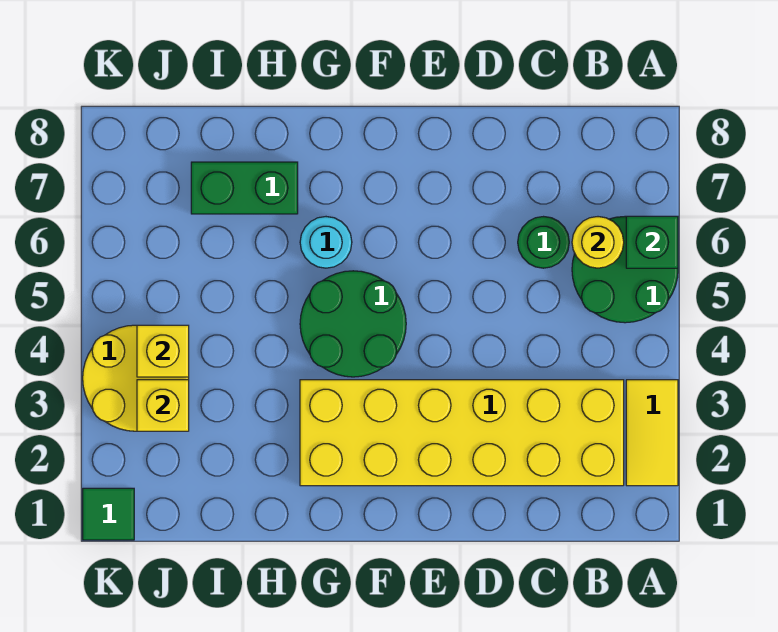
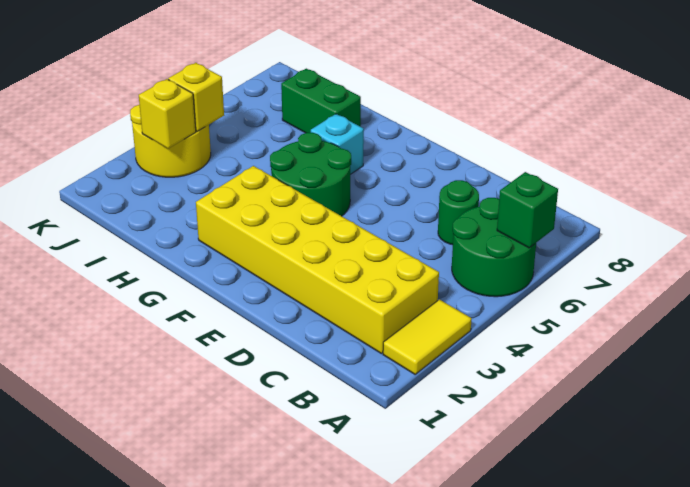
yellow 1x1 round brick [572,217,624,268] -> none
cyan 1x1 round brick [300,217,352,268] -> cyan 1x1 brick [311,114,364,174]
green 1x1 tile [83,488,134,540] -> none

